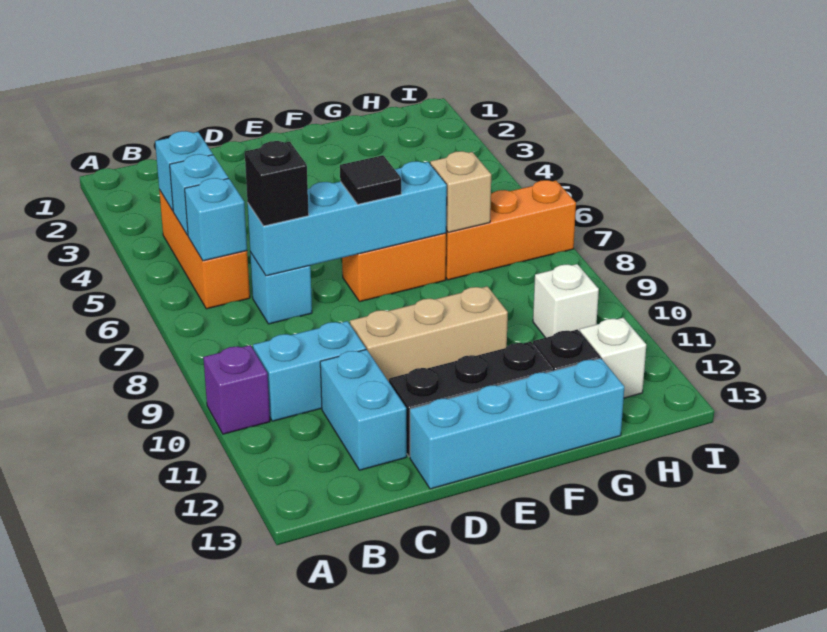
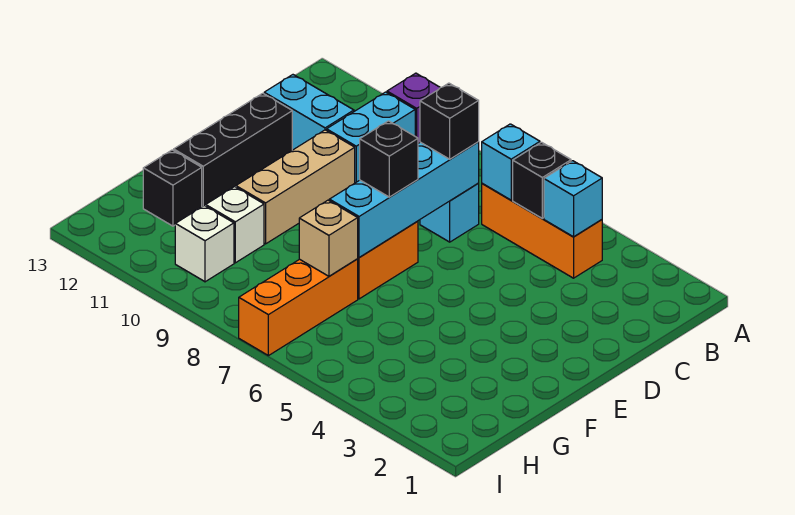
cyan 1x1 brick [170,154,228,236] -> black 1x1 brick [513,142,571,218]
cyan 1x4 brick [410,358,624,489] -> none
black 1x1 tile [340,155,401,204] -> black 1x1 brick [360,121,418,197]
white 1x1 brick [580,318,646,398] -> white 1x1 brick moved to [206,187,264,263]

